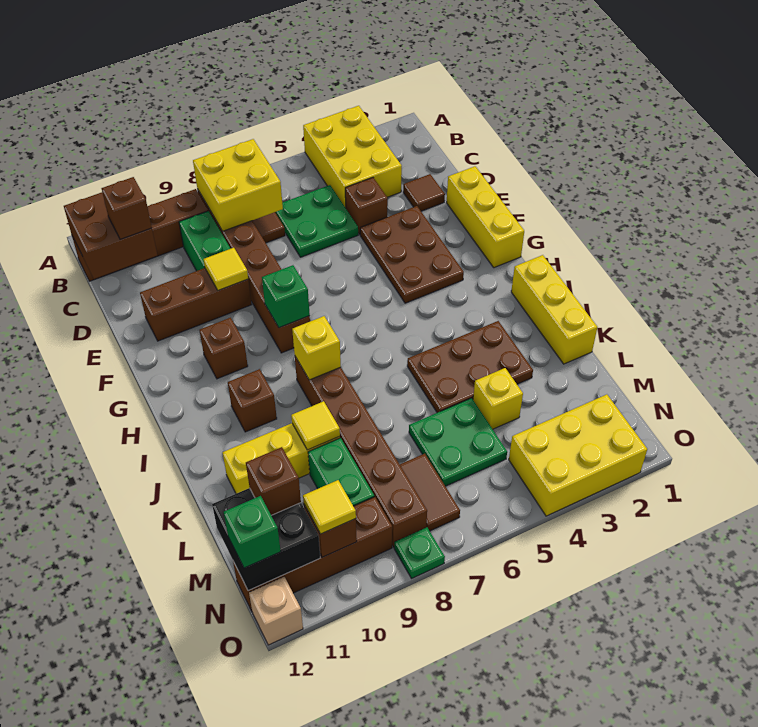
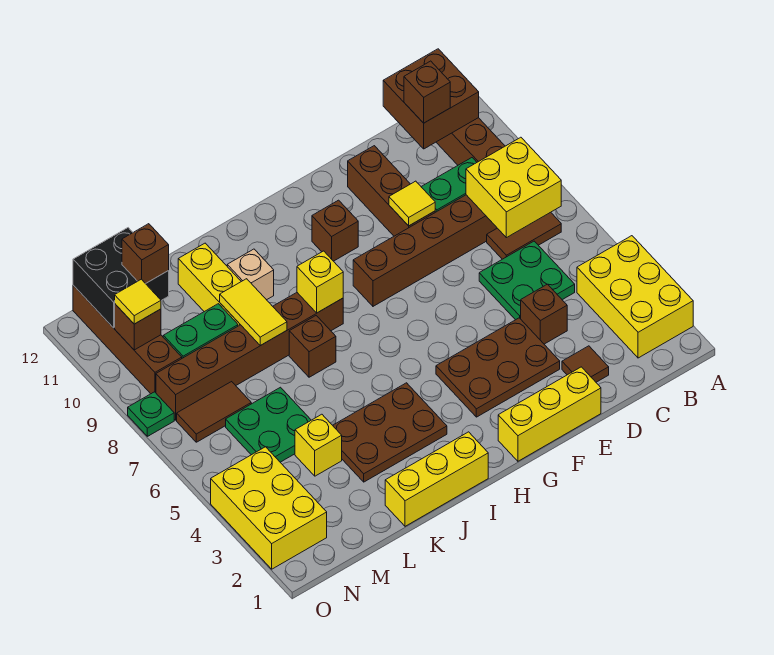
yellow 2x3 brick [303,106,402,208] -> yellow 2x3 brick turned to [577,236,693,358]
green 1x1 brick [262,265,310,328] -> none
brown 1x1 brick [228,369,277,432] -> brown 1x1 brick moved to [289,316,336,377]
brown 2x3 plate [407,321,533,413] -> brown 2x3 plate turned to [333,383,447,482]
yellow 1x1 tile [291,401,340,450] -> yellow 1x2 tile [220,279,287,346]
green 1x1 brick [224,496,281,568] -> none
tan 1x1 brick [249,577,303,645] -> tan 1x1 brick moved to [227,249,274,300]

